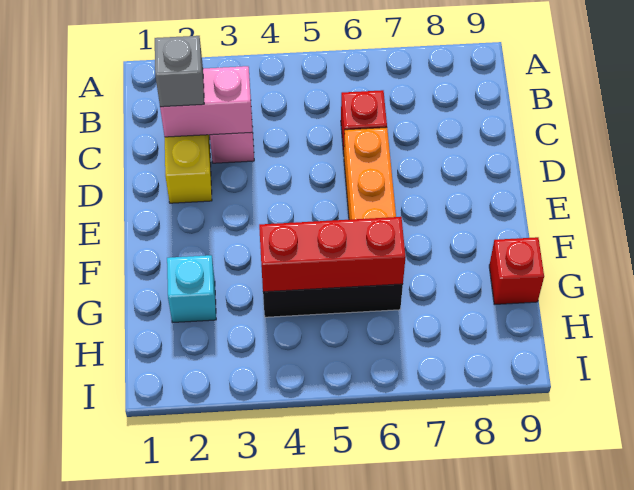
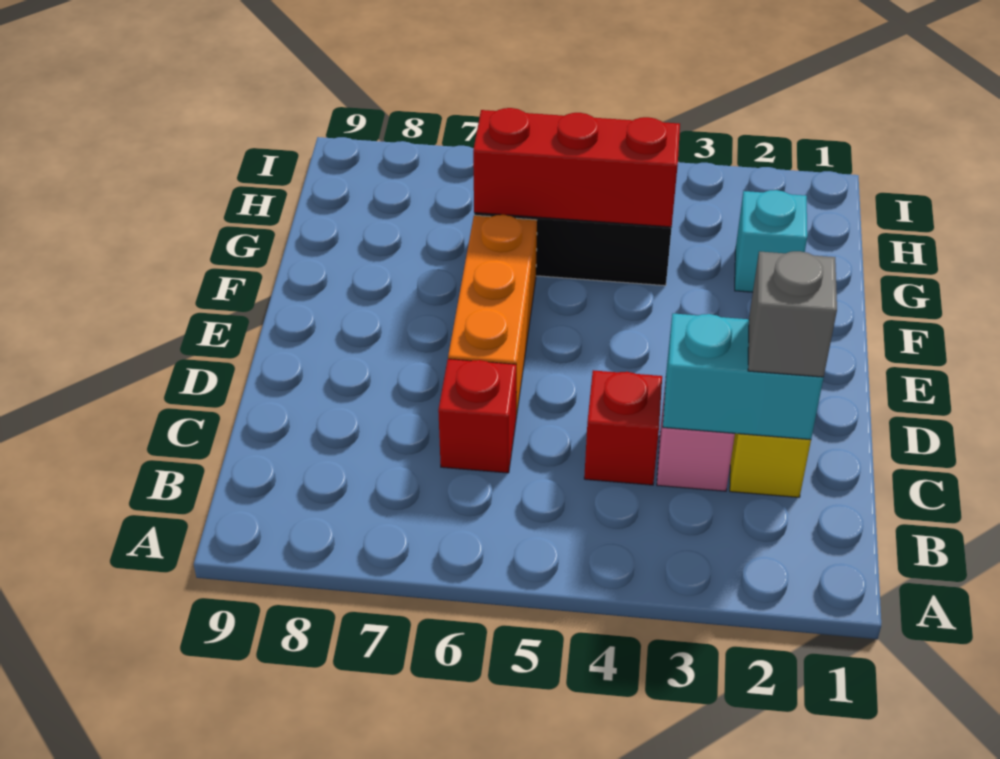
pink 1x2 brick [160,66,252,137] -> cyan 1x2 brick [663,314,824,440]
red 1x1 brick [489,237,544,304] -> red 1x1 brick moved to [584,370,662,485]

